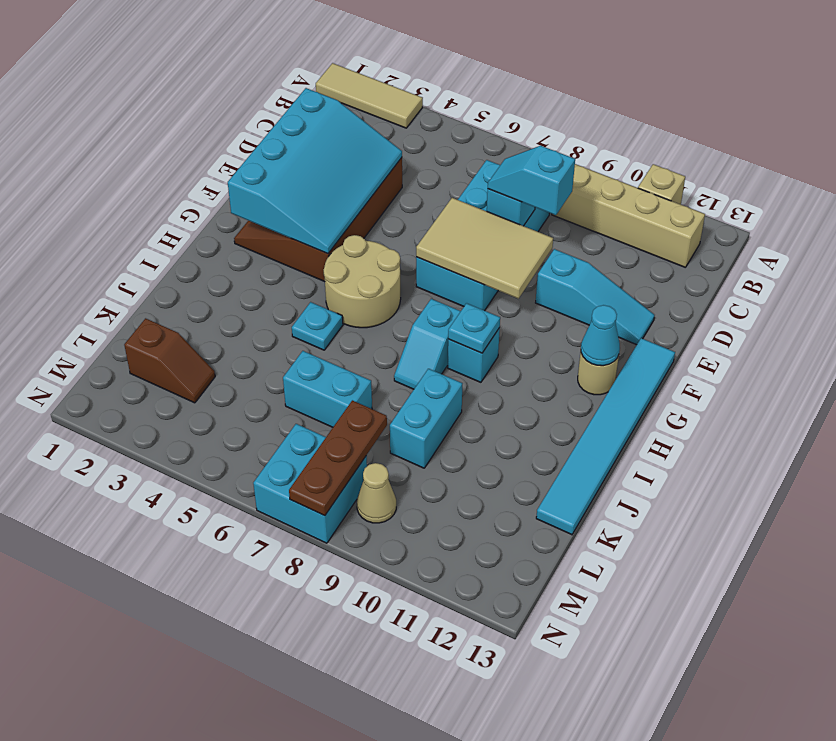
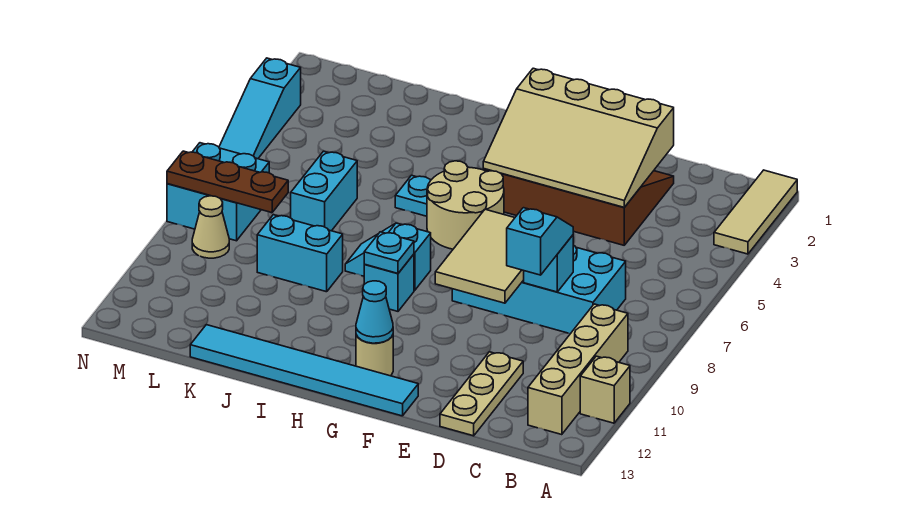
cyan 3x4 slope [228,88,402,254] -> tan 3x4 slope [483,68,674,207]
none -> tan 1x3 plate [440,352,523,436]
cyan 1x3 slope [536,249,654,345] -> cyan 1x3 slope moved to [219,58,301,159]
brown 1x2 slope [124,318,215,403] -> none

